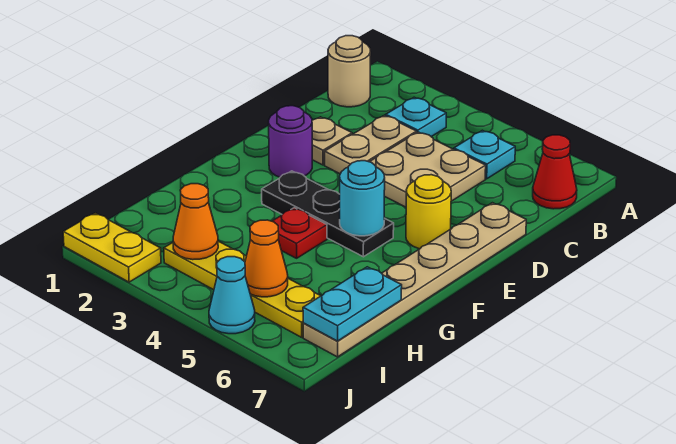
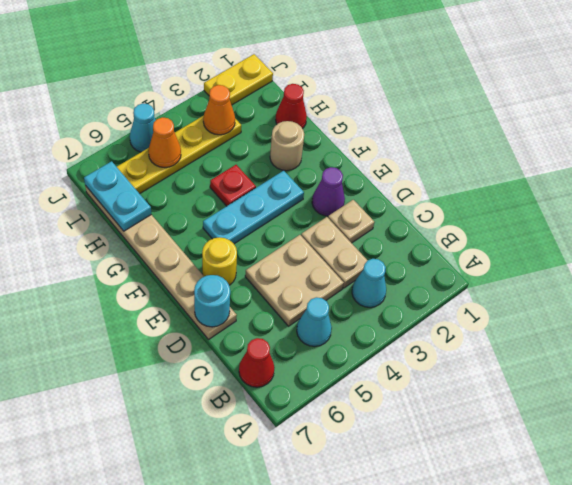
tan 1x1 round brick [328,36,371,107] -> tan 1x1 round brick moved to [270,121,304,171]
cyan 1x1 plate [386,97,446,137] -> cyan 1x1 cone [352,259,386,307]
cyan 1x1 plate [454,130,515,179] -> cyan 1x1 cone [297,297,332,346]
purple 1x1 round brick [269,106,312,177] -> purple 1x1 cone [312,167,345,216]
black 1x3 plate [262,171,394,257] -> cyan 1x3 plate [203,170,304,244]
cyan 1x1 round brick [340,161,385,236] -> cyan 1x1 round brick moved to [194,275,230,327]
none -> red 1x1 cone [276,84,307,129]

